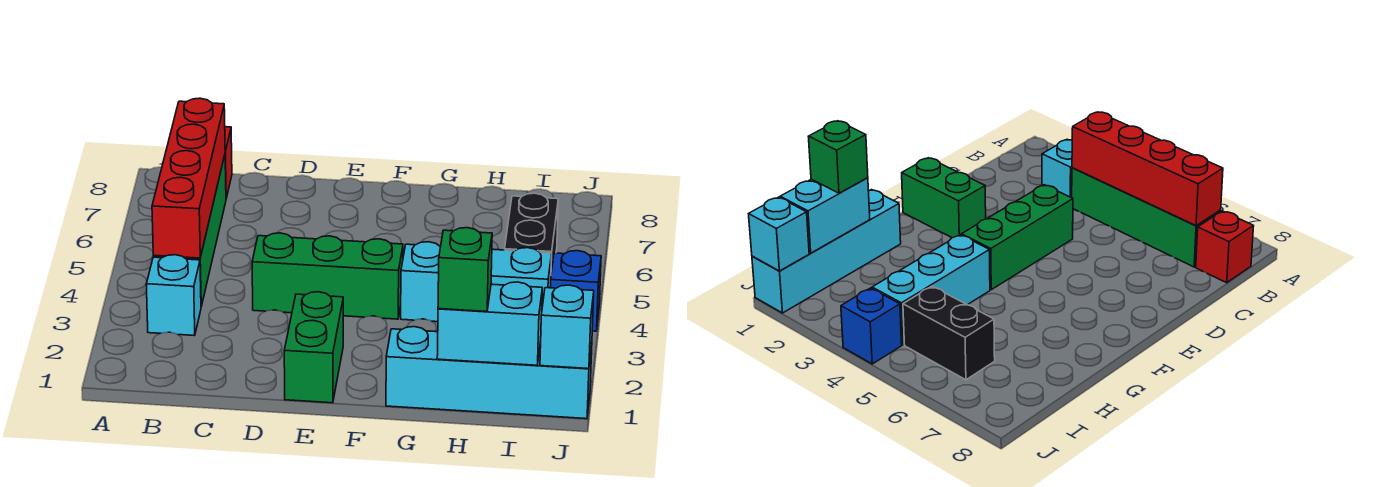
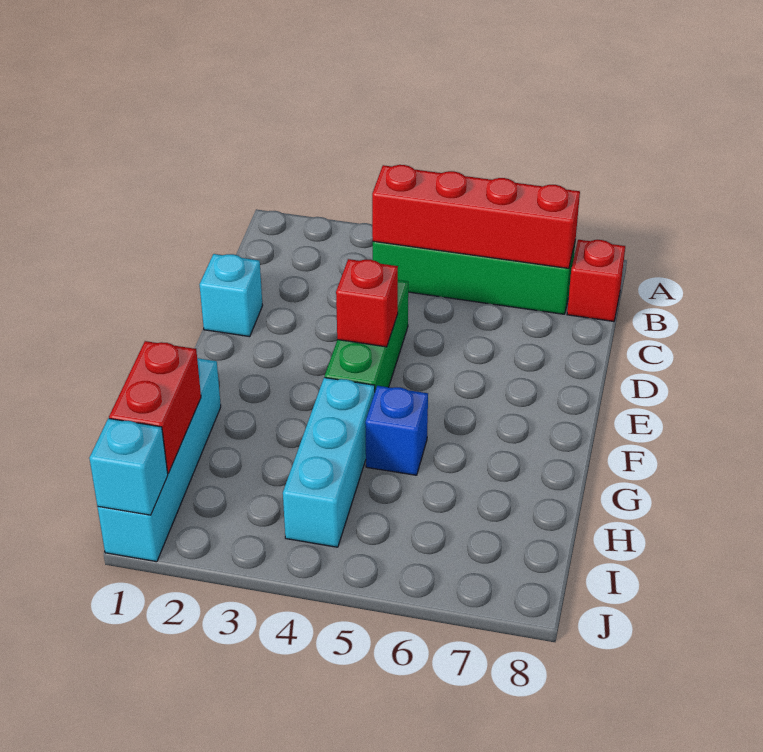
cyan 1x1 brick [146,255,201,336] -> cyan 1x1 brick moved to [200,254,263,337]
green 1x2 brick [284,292,343,403] -> none
none -> red 1x1 brick [336,259,398,347]
cyan 1x2 brick [437,282,542,365] -> red 1x2 brick [109,341,201,473]
green 1x1 brick [438,228,492,312] -> none
black 1x2 brick [505,193,558,273] -> none
blue 1x1 brick [550,251,601,331] -> blue 1x1 brick moved to [365,386,428,475]

